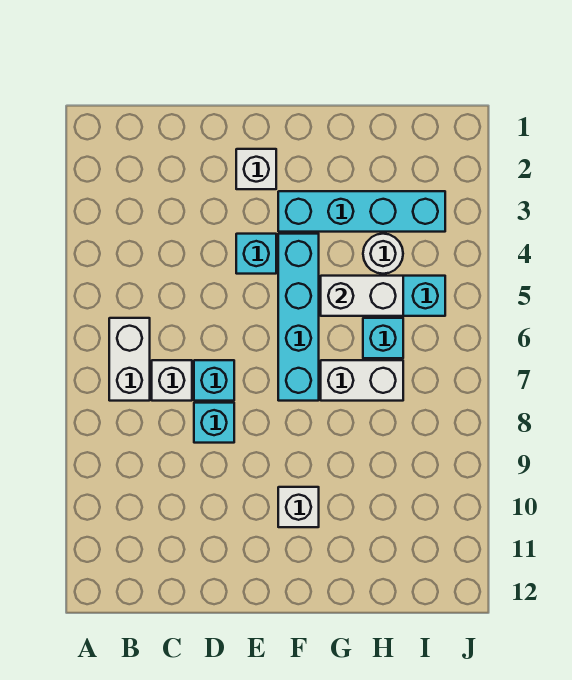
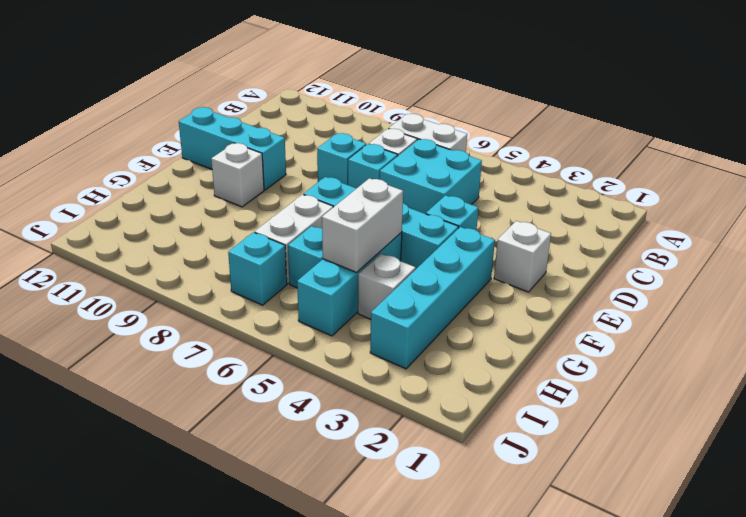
none -> cyan 2x2 brick [380,139,482,214]
none -> cyan 1x3 brick [179,107,286,190]
white 1x1 round brick [363,234,403,274] -> white 1x1 brick [358,254,416,319]
none -> cyan 1x1 brick [228,232,287,305]

